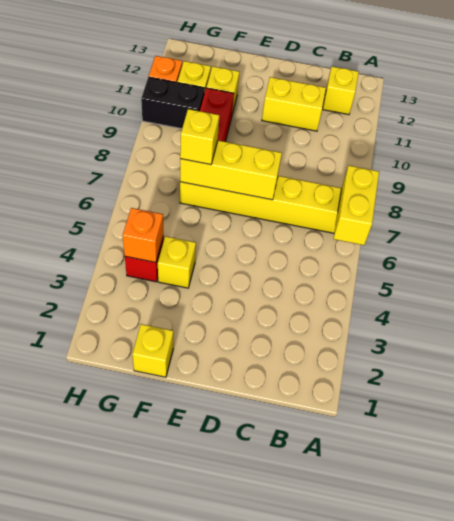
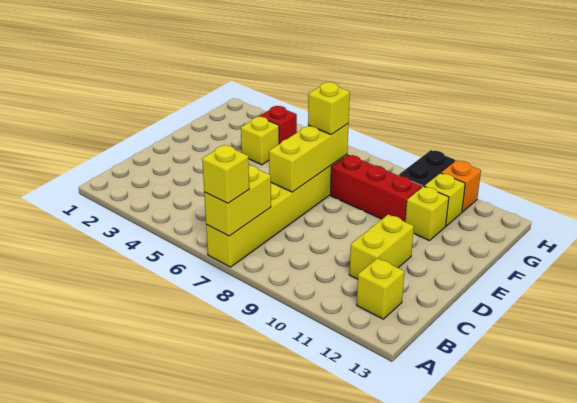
yellow 1x2 brick [334,165,379,245] -> yellow 1x2 brick turned to [204,165,271,236]
yellow 1x1 brick [132,324,173,377] -> yellow 1x1 brick moved to [202,145,249,203]
orange 1x1 brick [123,208,164,262] -> none

